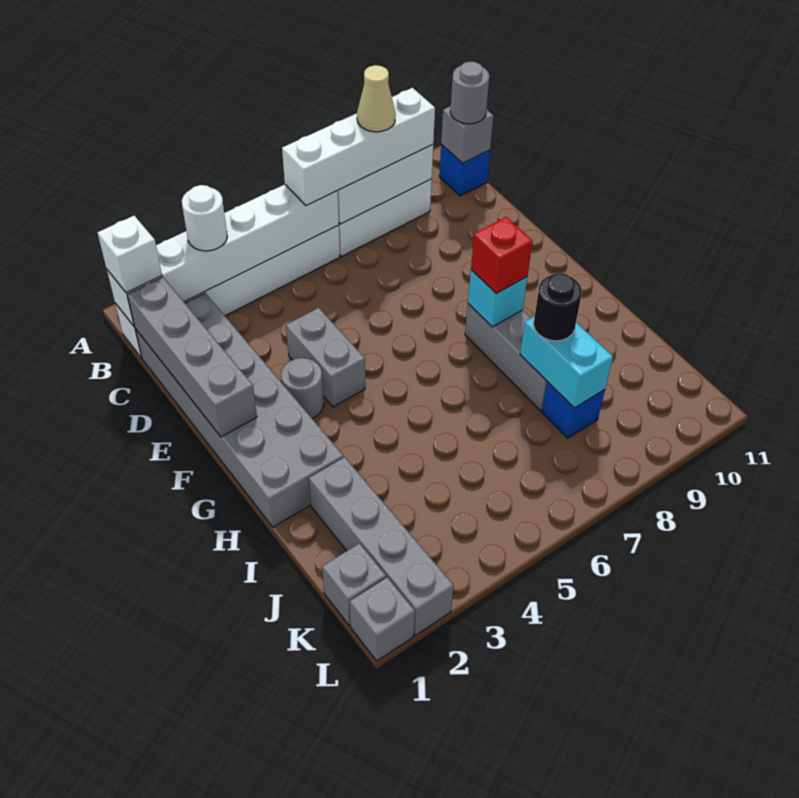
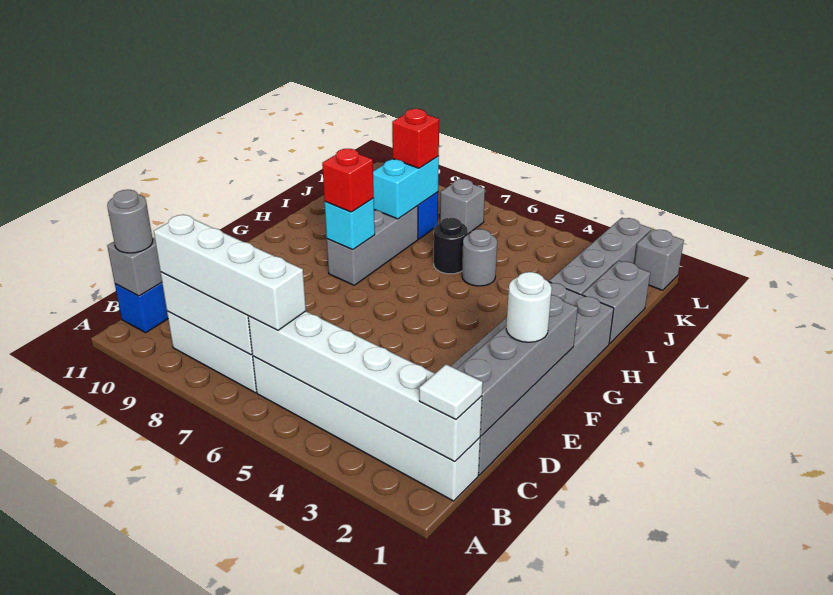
white 1x1 brick [98,216,162,293] -> white 1x1 tile [419,364,483,419]
white 1x1 round brick [182,185,227,251] -> white 1x1 round brick moved to [506,272,552,342]
tan 1x1 cone [357,65,396,132] -> none
grey 1x2 brick [286,308,365,407] -> grey 1x2 brick moved to [582,261,650,344]
grey 1x1 round brick [281,358,324,418] -> grey 1x1 round brick moved to [462,229,497,286]
black 1x1 round brick [534,273,582,341] -> black 1x1 round brick moved to [434,218,468,274]
none -> red 1x1 brick [392,109,439,168]
grey 1x1 brick [322,543,386,626] -> grey 1x1 brick moved to [440,179,485,234]

